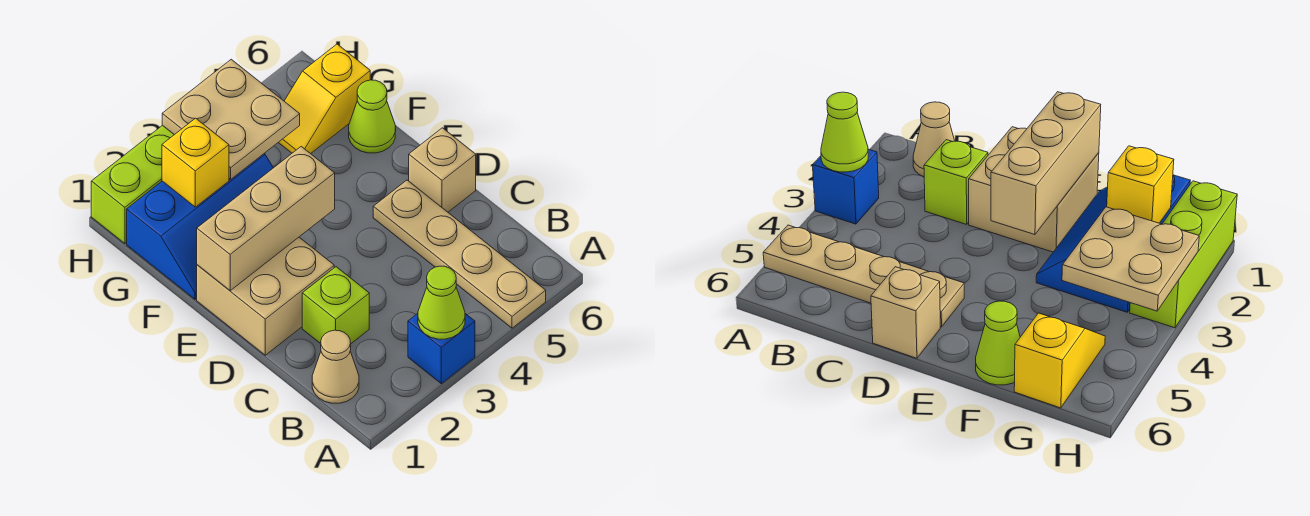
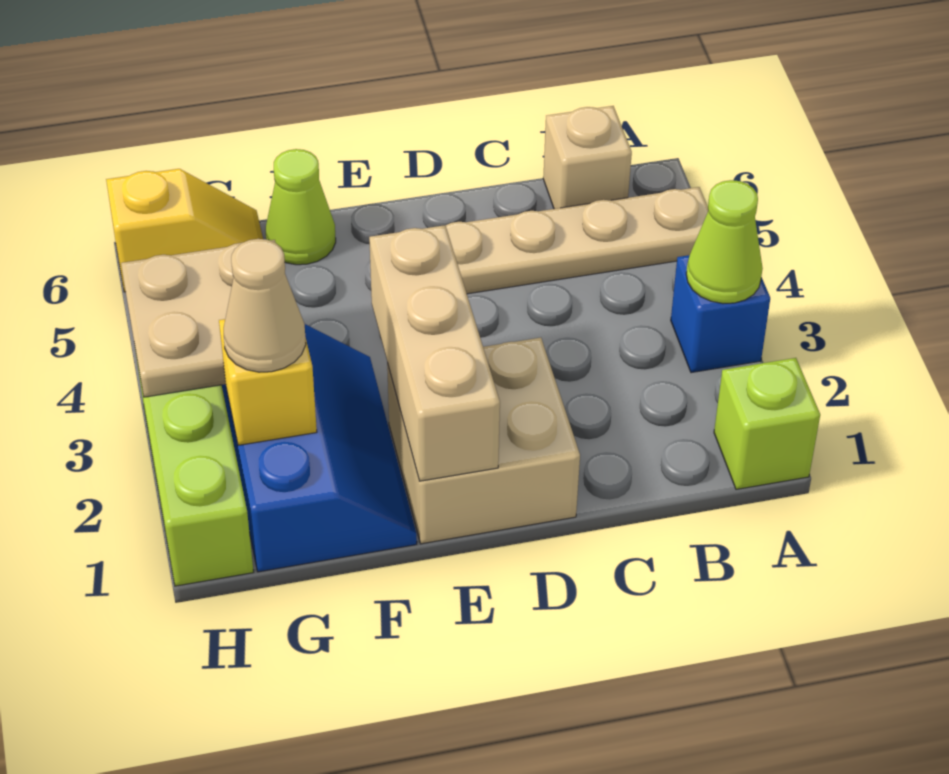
tan 1x1 cone [312,330,359,403] -> tan 1x1 cone moved to [224,239,306,372]
lime 1x1 brick [302,267,369,344] -> lime 1x1 brick moved to [714,358,820,489]
tan 1x1 brick [409,128,476,212] -> tan 1x1 brick moved to [543,106,632,209]
yellow 1x2 slope [278,44,370,154] -> yellow 1x2 slope turned to [106,169,263,292]

